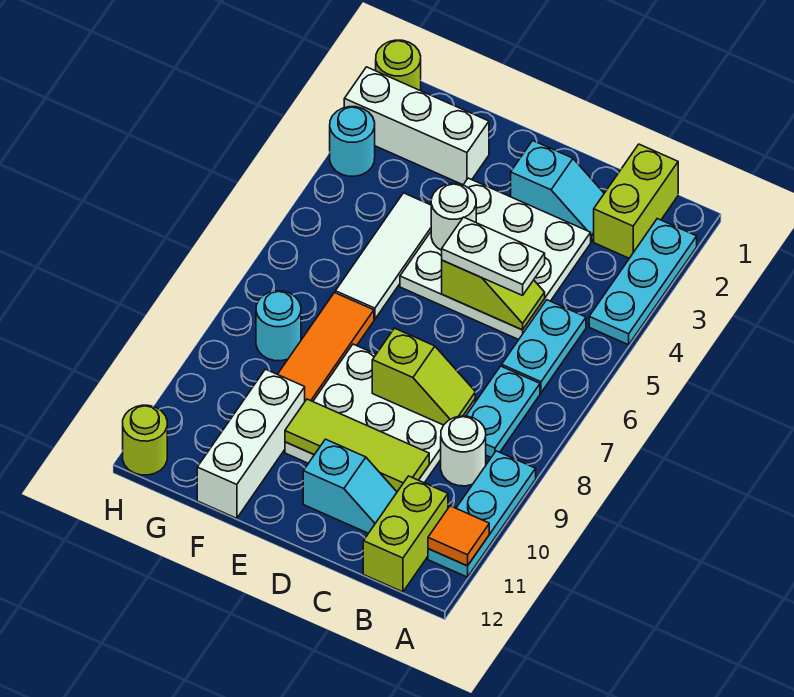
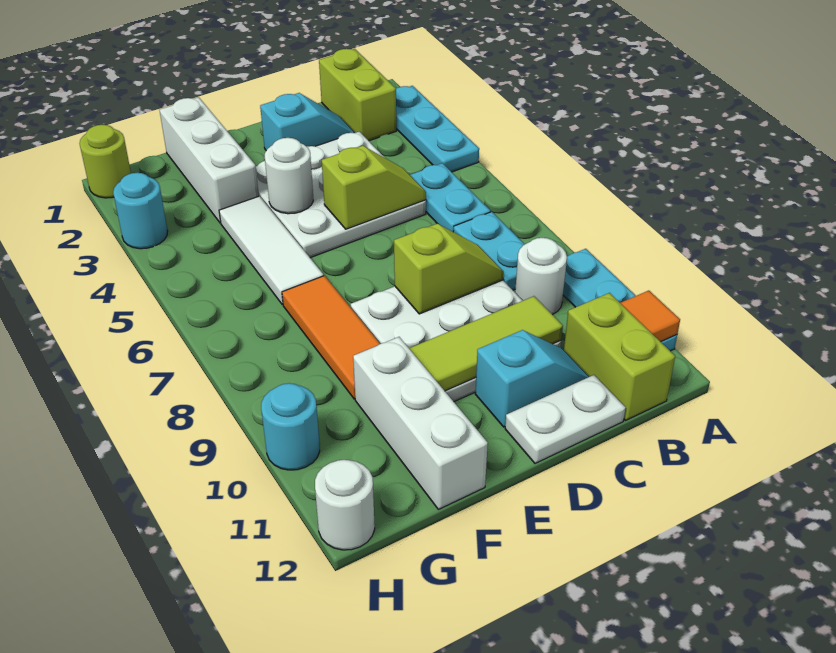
white 1x2 plate [442,217,545,295] -> white 1x2 plate moved to [505,375,626,463]
white 1x3 brick [344,67,489,185] -> white 1x3 brick turned to [160,97,259,223]
cyan 1x1 round brick [256,291,301,361] -> cyan 1x1 round brick moved to [261,383,320,470]
lime 1x1 round brick [123,405,167,475] -> white 1x1 round brick [315,460,375,550]

